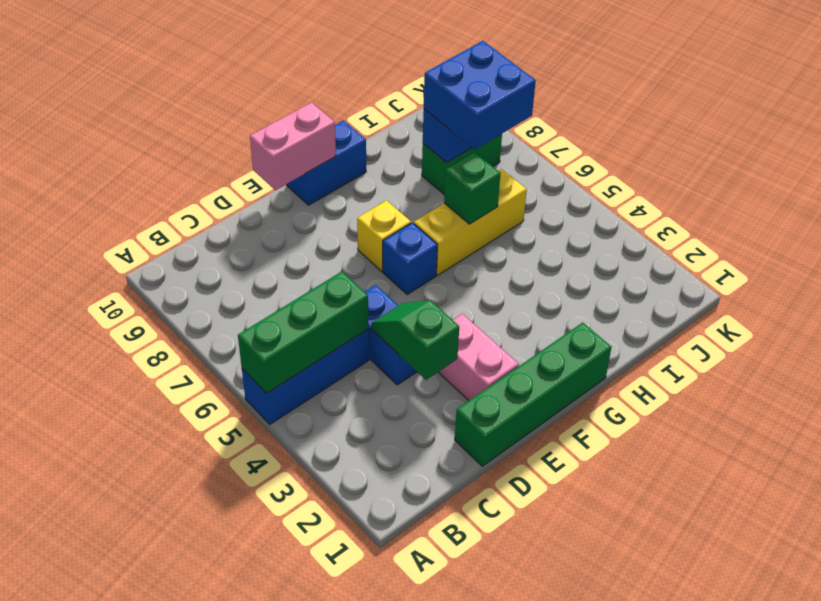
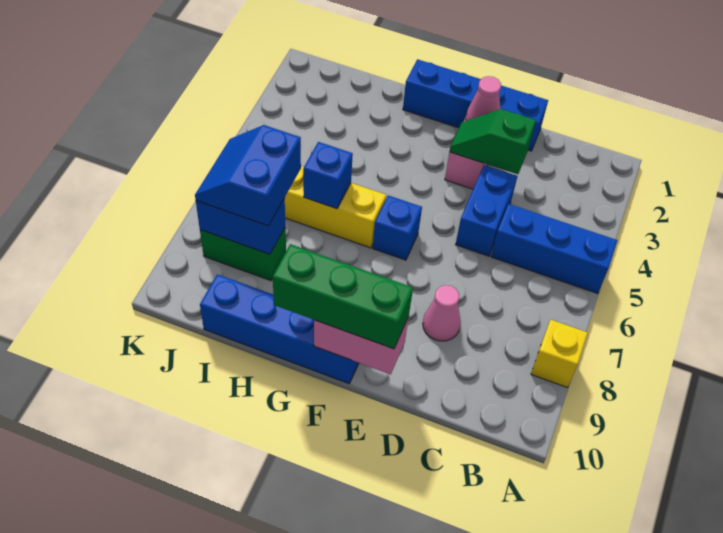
green 1x3 brick [238,272,368,393] -> green 1x3 brick moved to [273,244,413,349]
green 1x4 brick [455,322,611,466] -> blue 1x4 brick [403,59,548,151]
green 1x2 slope [371,301,459,380] -> green 1x2 slope turned to [450,109,536,174]
none -> pink 1x1 cone [423,285,461,341]
none -> pink 1x1 cone [466,76,501,121]
yellow 1x1 brick [357,201,411,271] -> yellow 1x1 brick moved to [531,320,588,388]
blue 1x2 brick [286,120,366,205] -> blue 1x4 brick [200,274,359,384]
green 1x1 brick [444,152,501,224] -> blue 1x1 brick [303,142,353,209]
blue 2x2 brick [424,41,536,149] -> blue 2x2 slope [195,125,301,226]

